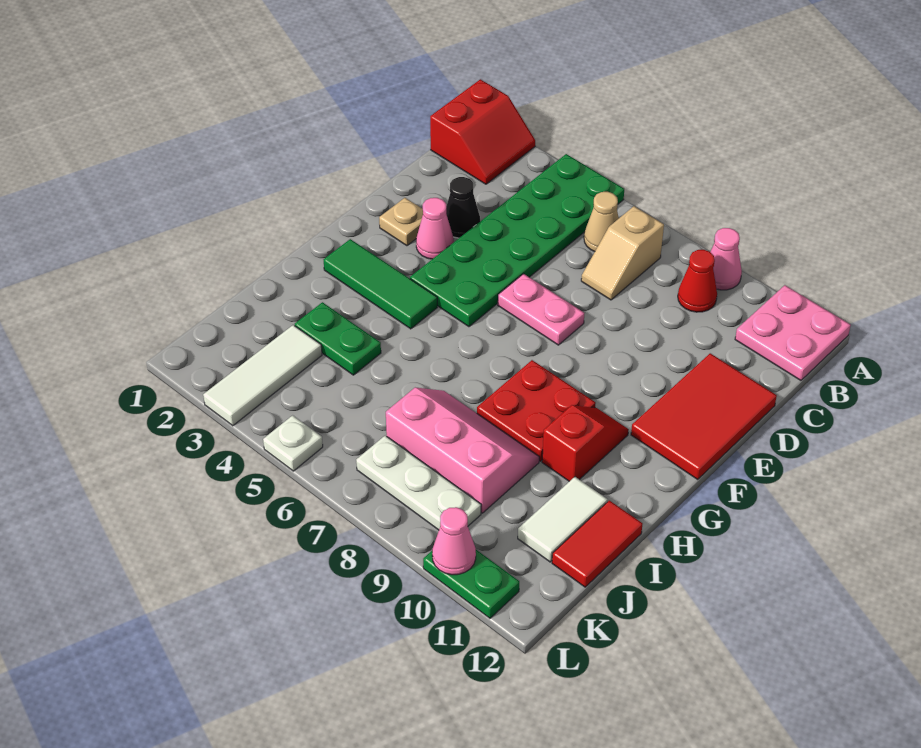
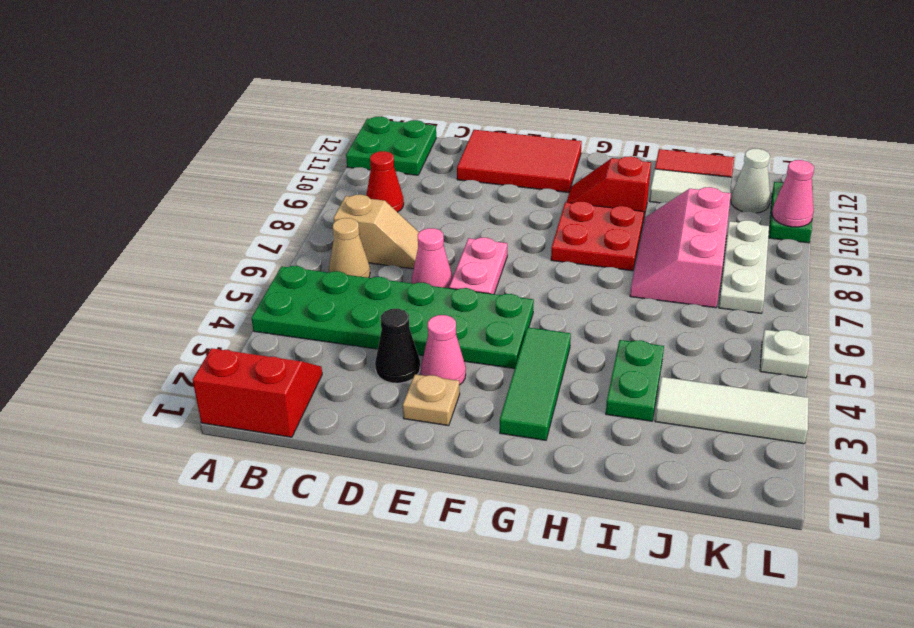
pink 1x1 cone [711,228,742,290] -> pink 1x1 cone moved to [412,228,453,288]
pink 2x2 plate [735,285,851,380] -> green 2x2 plate [346,116,436,175]
none -> white 1x1 cone [731,149,770,213]

